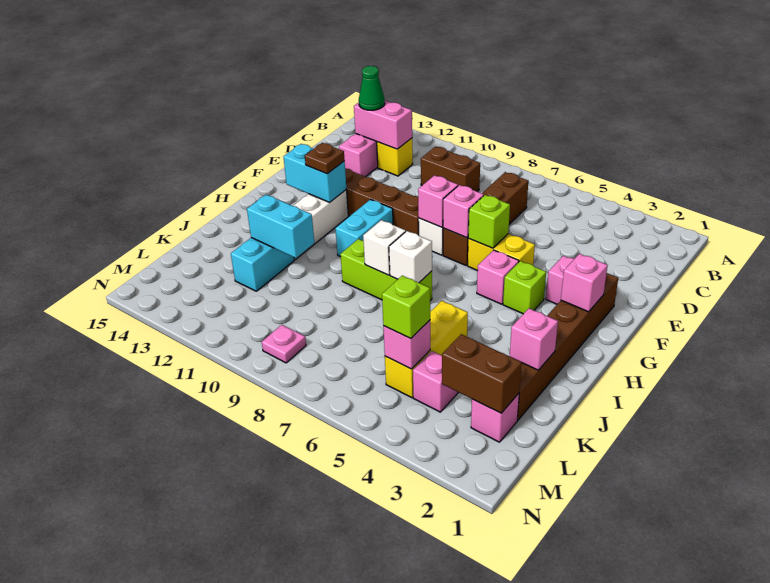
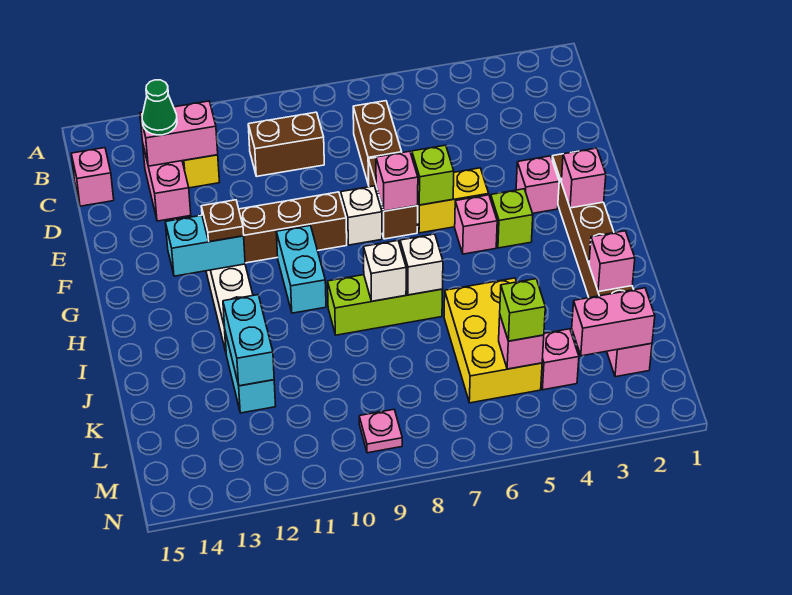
pink 1x1 brick [418,175,458,227] -> pink 1x1 brick moved to [71,148,114,206]
yellow 1x3 brick [385,301,468,398] -> yellow 2x3 brick [444,278,542,403]
cyan 1x2 brick [247,195,314,258] -> cyan 1x2 brick turned to [223,295,274,386]
brown 1x2 brick [442,334,522,413] -> pink 1x2 brick [572,288,655,356]

